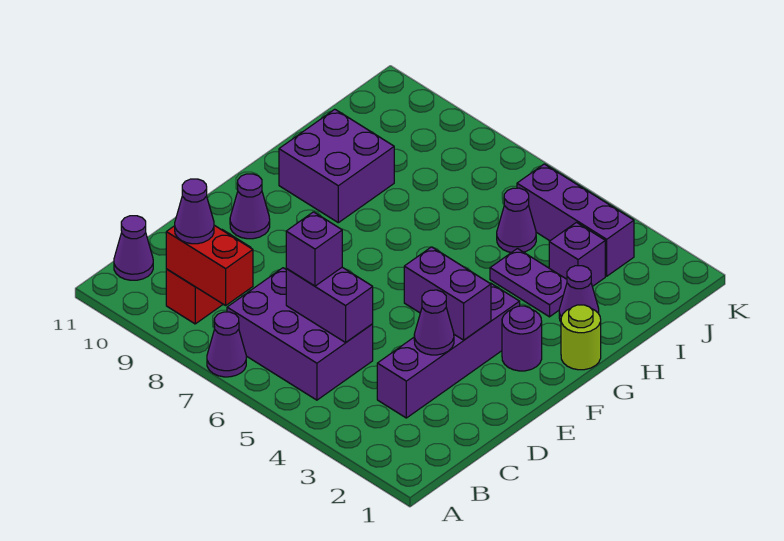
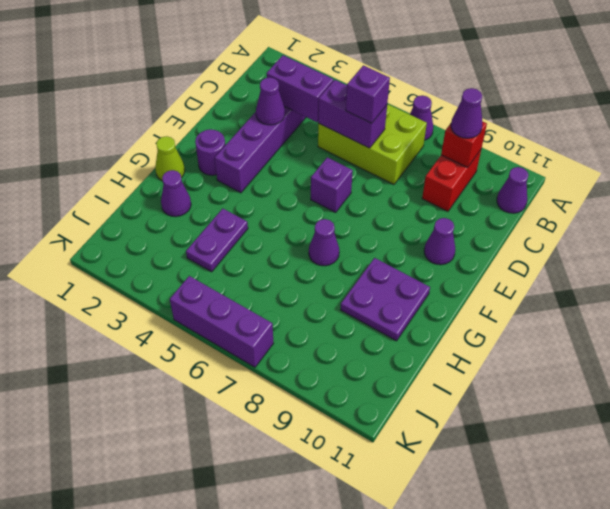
purple 2x3 brick [227,268,373,400] -> lime 2x3 brick [318,104,427,184]
red 1x2 brick [166,225,253,305] -> red 1x1 brick [441,121,487,167]
purple 1x2 brick [404,247,491,340] -> purple 1x2 brick moved to [266,55,333,122]
lime 1x1 round brick [561,305,601,370] -> lime 1x1 cone [155,136,185,181]
purple 2x2 brick [279,109,394,223] -> purple 2x2 plate [340,258,430,341]
purple 1x2 plate [490,249,567,317] -> purple 1x2 plate turned to [186,209,248,272]
purple 1x1 brick [549,222,605,287] -> purple 1x1 brick moved to [311,157,353,212]
purple 1x1 cone [497,188,536,253] -> purple 1x1 cone moved to [309,219,339,266]
purple 1x3 brick [517,164,634,276] -> purple 1x3 brick moved to [170,276,274,367]

